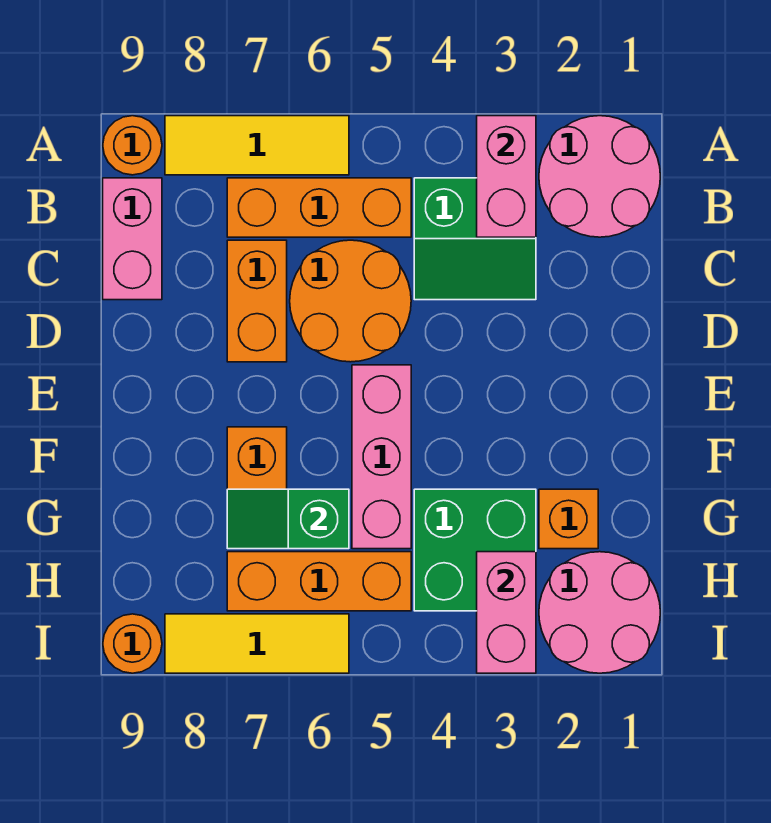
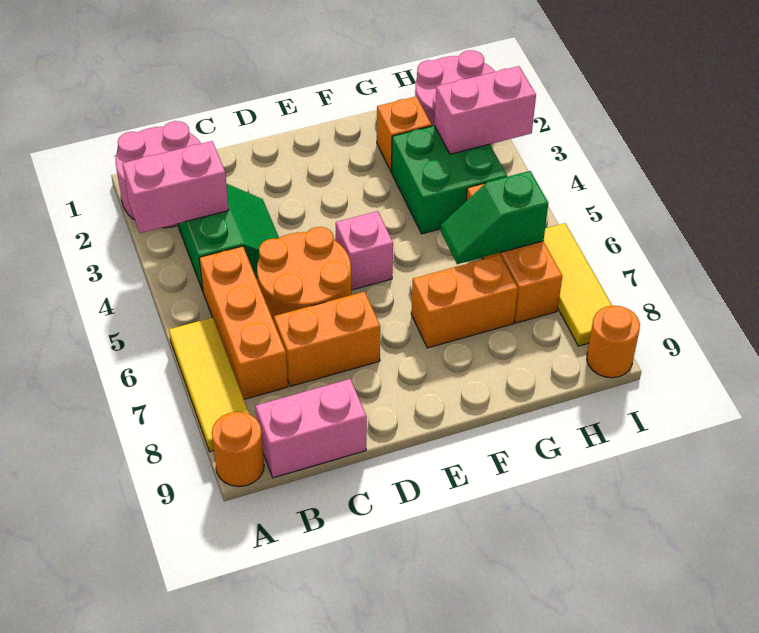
pink 1x3 brick [352,365,411,549] -> pink 1x1 brick [336,211,393,290]
green 1x2 slope [227,489,349,549] -> green 1x2 slope turned to [441,171,548,264]

